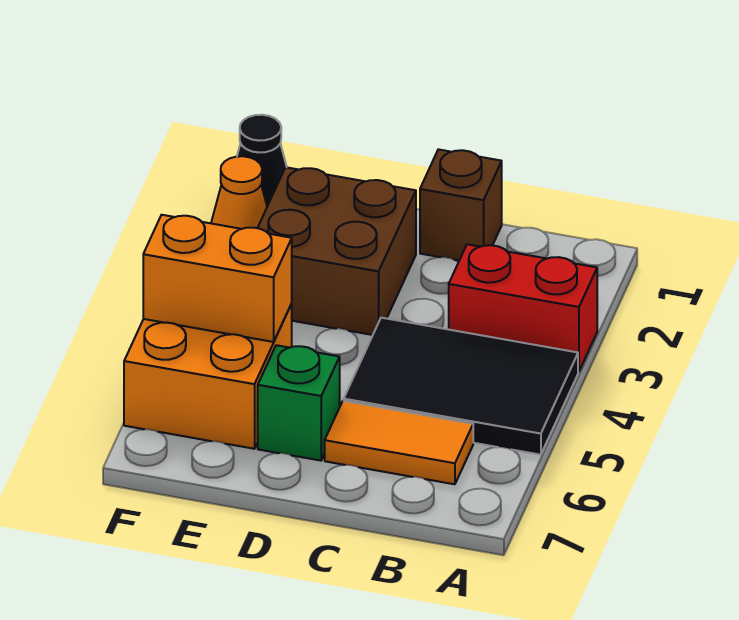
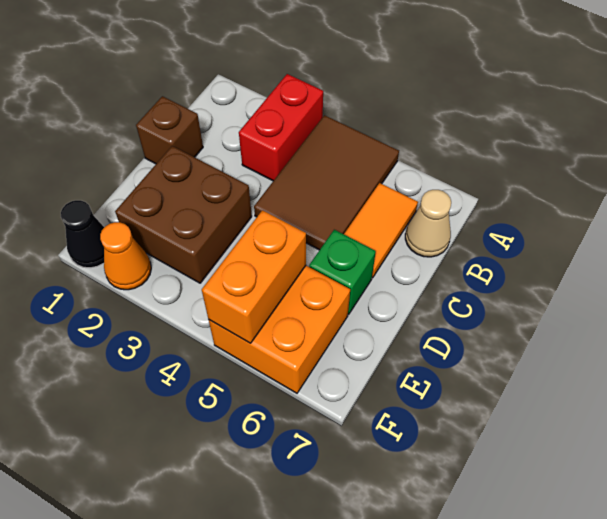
black 2x3 tile [344,318,578,455] -> brown 2x3 tile [254,115,399,250]
none -> tan 1x1 cone [405,190,451,257]

